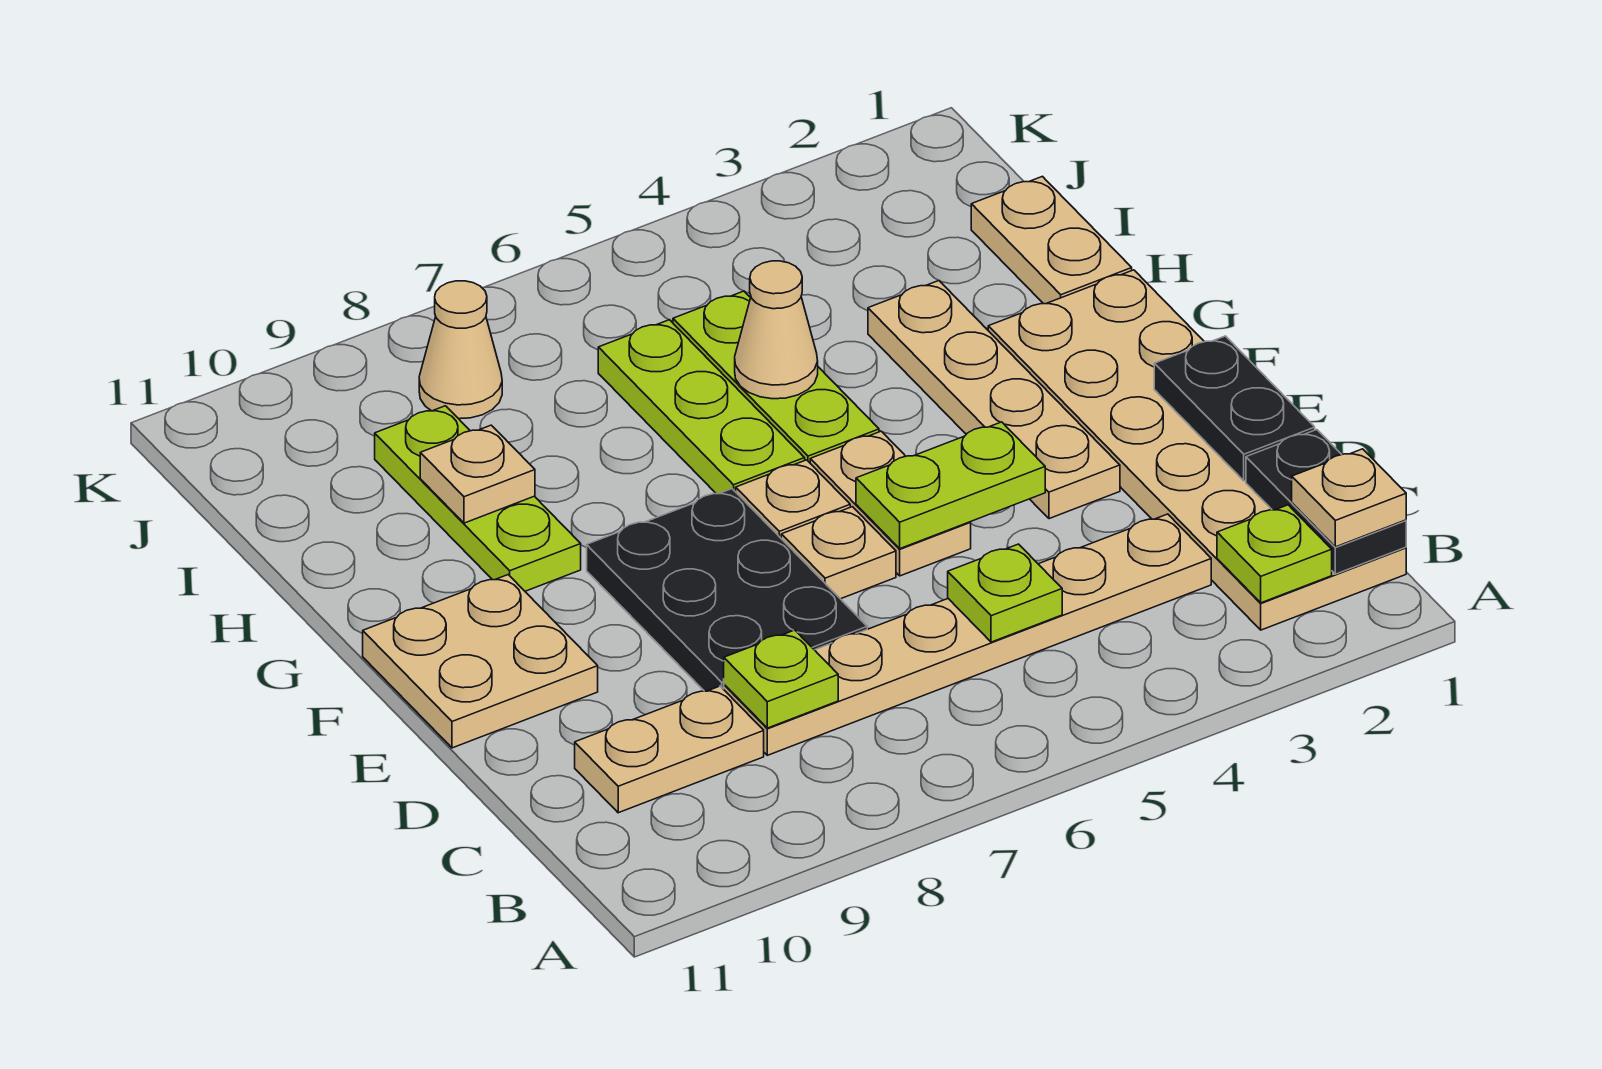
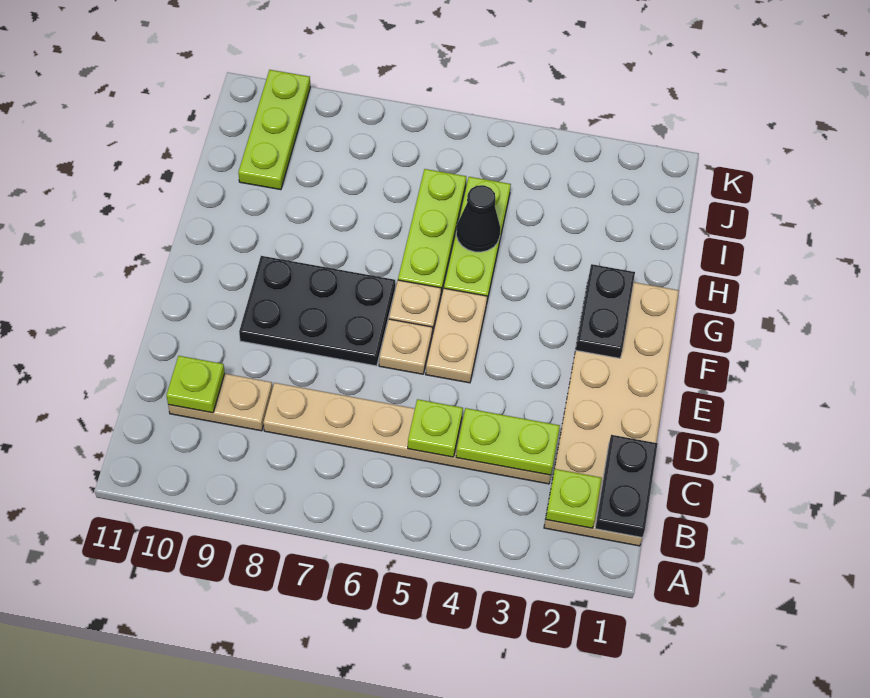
tan 1x1 plate [1292,449,1406,547] -> none
lime 1x1 plate [724,630,838,728] -> lime 1x1 plate moved to [166,356,225,413]
black 1x2 plate [1154,336,1315,481] -> black 1x2 plate moved to [576,264,635,358]
black 2x3 plate [587,489,867,691] -> black 2x3 plate turned to [239,256,395,366]
tan 1x4 plate [868,280,1120,519] -> none
lime 1x2 plate [856,422,1045,549] -> lime 1x2 plate moved to [456,408,560,475]
tan 2x2 plate [363,575,598,748] -> none
lime 1x3 plate [375,406,581,591] -> lime 1x3 plate moved to [238,70,310,190]
tan 1x2 plate [971,176,1132,304] -> none
tan 1x1 cone [735,261,818,399] -> black 1x1 cone [456,185,500,252]
tan 1x1 plate [420,425,535,523] -> none
tan 1x1 cone [419,281,502,419] -> none

